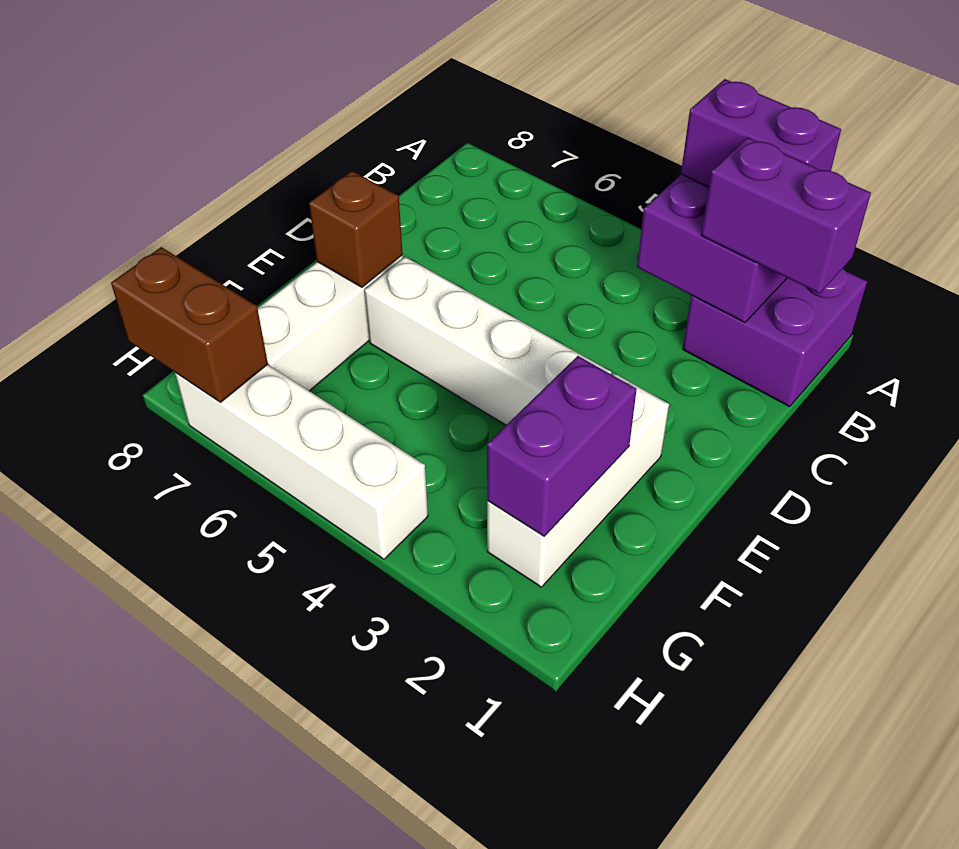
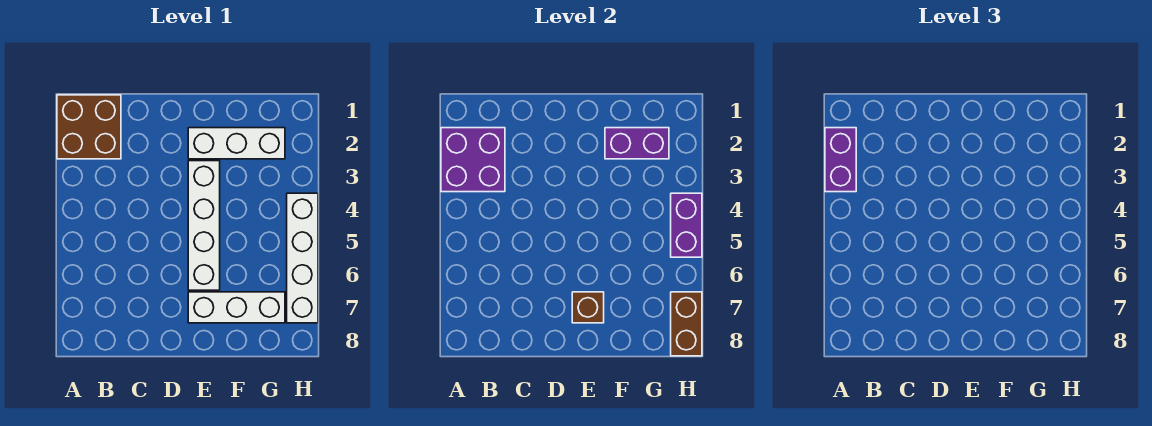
purple 2x2 brick [683,269,867,407] -> brown 2x2 brick [57,95,121,159]
purple 1x2 brick [701,138,871,294] -> purple 1x2 brick moved to [671,193,702,257]

